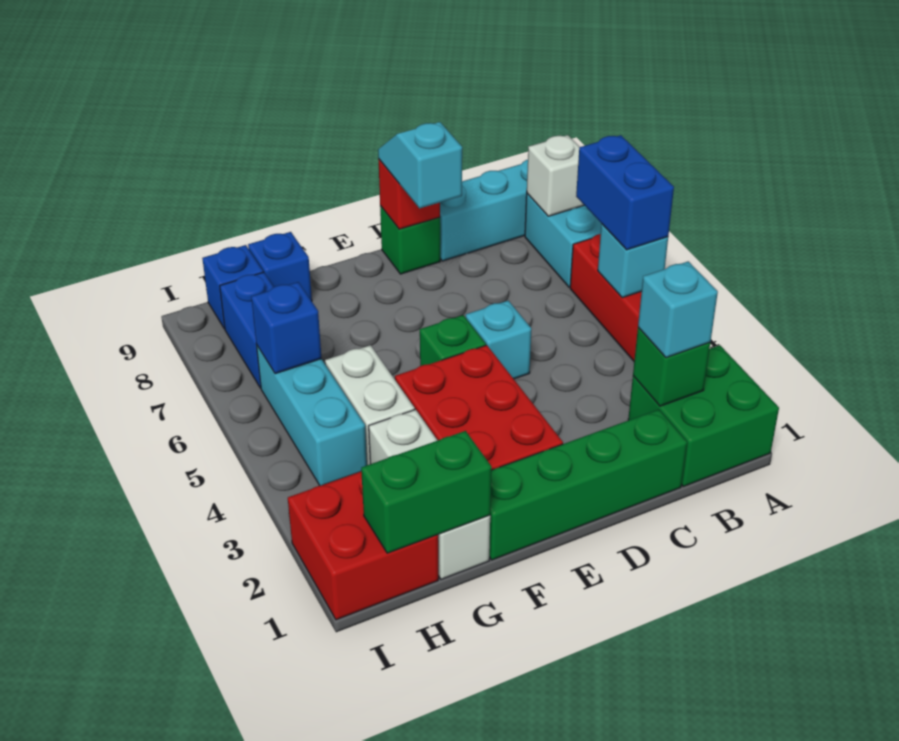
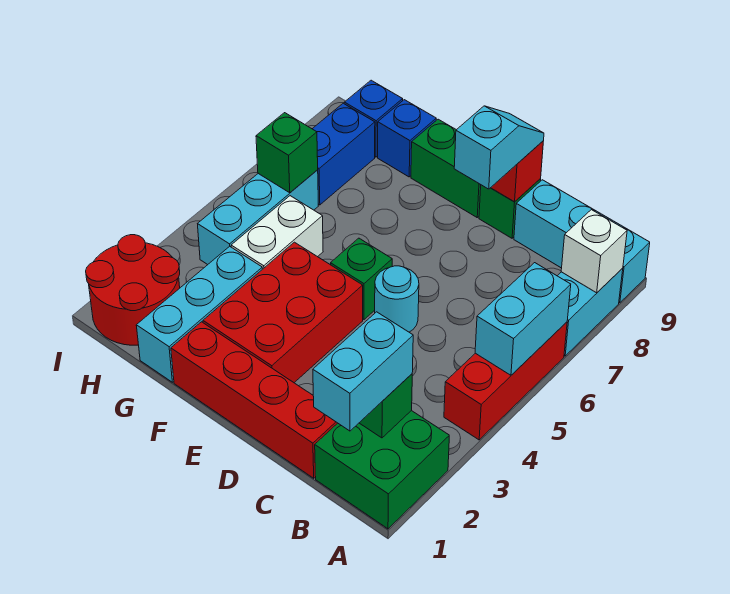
cyan 1x1 brick [598,224,668,298] -> cyan 1x2 brick [475,263,571,375]
blue 1x2 brick [576,135,674,250] -> none
cyan 1x1 brick [638,261,718,358] -> cyan 1x2 brick [313,312,413,431]
green 1x4 brick [489,410,687,560] -> red 1x4 brick [171,322,337,478]
cyan 1x1 brick [466,301,531,379] -> cyan 1x1 round brick [375,266,419,332]
white 1x3 brick [369,409,490,579] -> cyan 1x3 brick [136,246,262,382]
green 1x2 brick [361,431,492,553] -> green 1x2 brick moved to [411,119,481,217]
red 2x2 brick [288,472,438,620] -> red 2x2 round brick [86,235,180,345]
blue 1x1 brick [251,282,322,374] -> green 1x1 brick [256,113,318,193]

